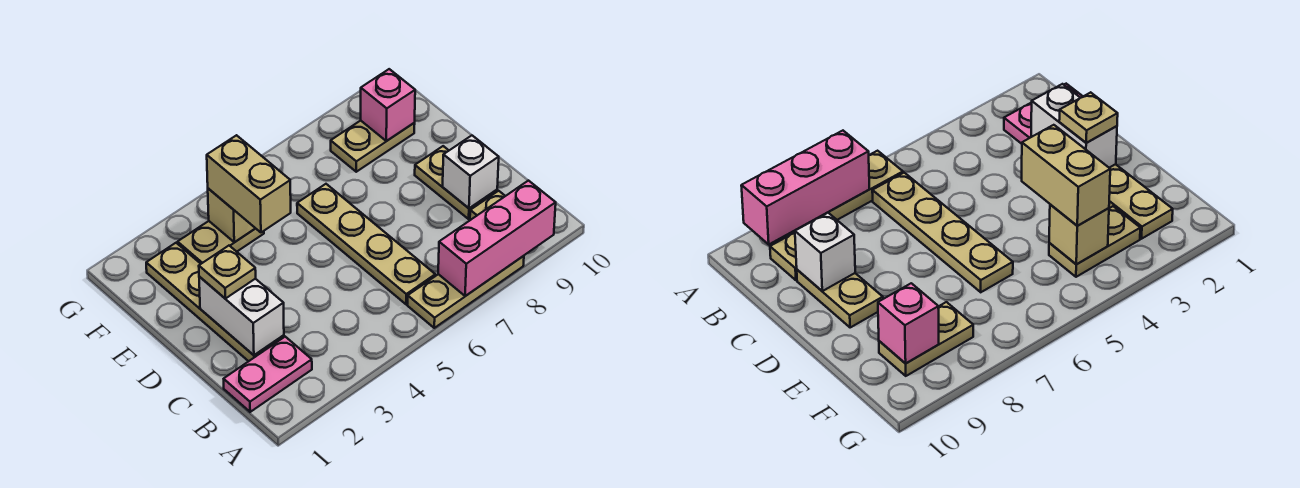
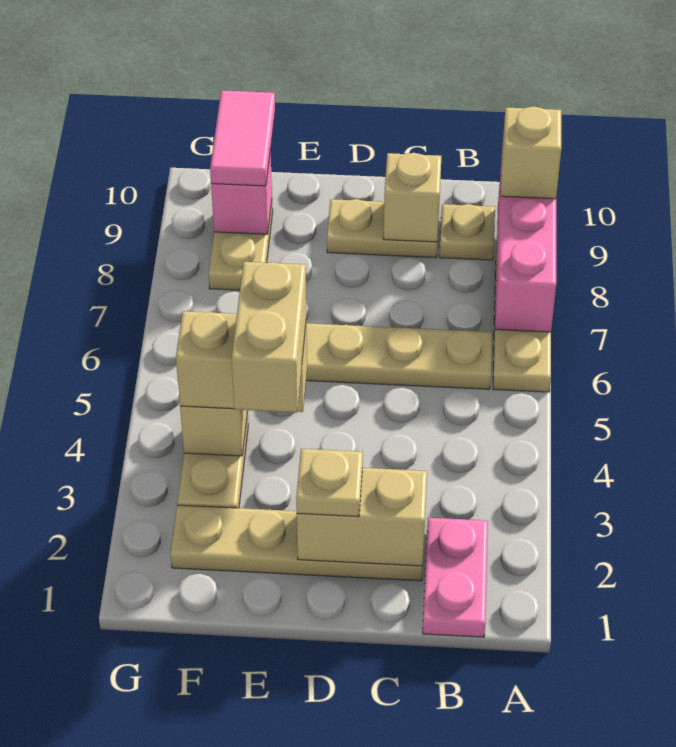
none -> tan 1x1 brick [501,107,562,199]
white 1x2 brick [199,277,284,355] -> tan 1x2 brick [297,468,427,566]
white 1x1 brick [443,136,499,208] -> tan 1x1 brick [383,153,441,242]
none -> tan 1x2 brick [232,262,306,413]
none -> pink 1x2 tile [210,90,275,186]

